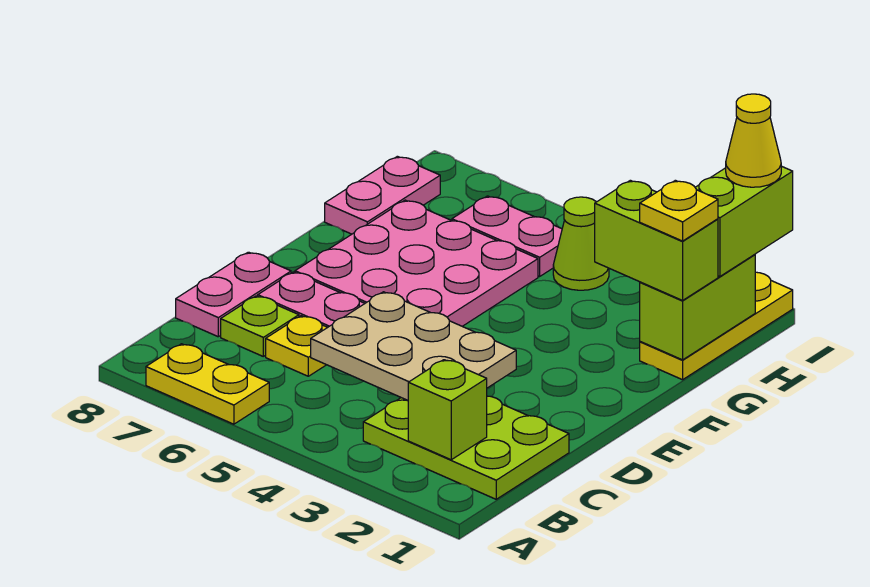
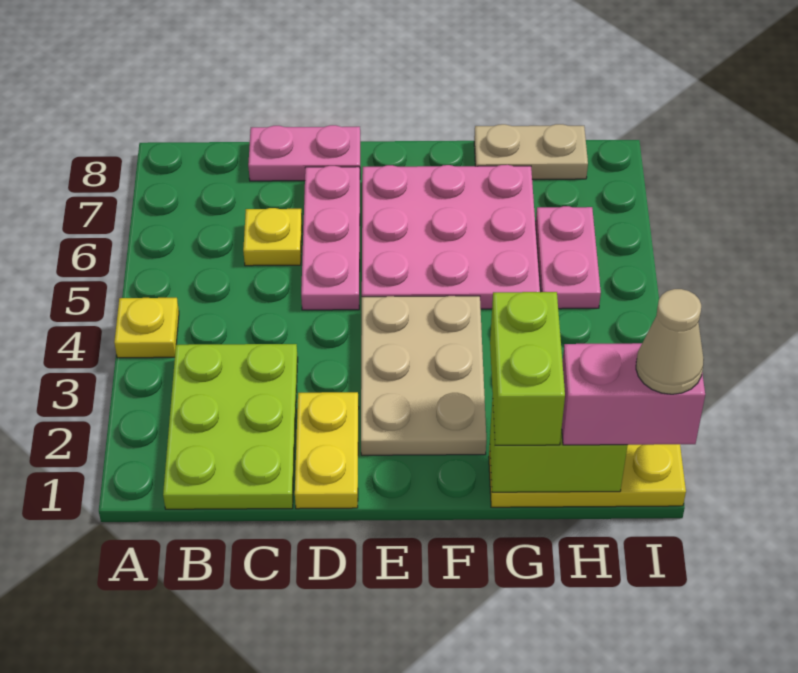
yellow 1x2 plate [146,344,269,424] -> yellow 1x2 plate moved to [295,392,359,509]
lime 1x1 brick [408,360,487,460] -> none
tan 2x3 plate [311,292,516,400] -> tan 2x3 plate moved to [361,296,486,455]
lime 1x1 plate [221,296,299,356] -> none
yellow 1x1 plate [640,180,718,241] -> yellow 1x1 plate moved to [114,298,179,358]
pink 1x2 plate [325,156,440,234] -> tan 1x2 plate [474,124,588,179]
lime 1x2 brick [695,166,793,277] -> pink 1x2 brick [562,343,705,445]
lime 1x1 cone [553,197,609,290] -> none
yellow 1x1 cone [726,94,781,187] -> tan 1x1 cone [636,289,704,394]

